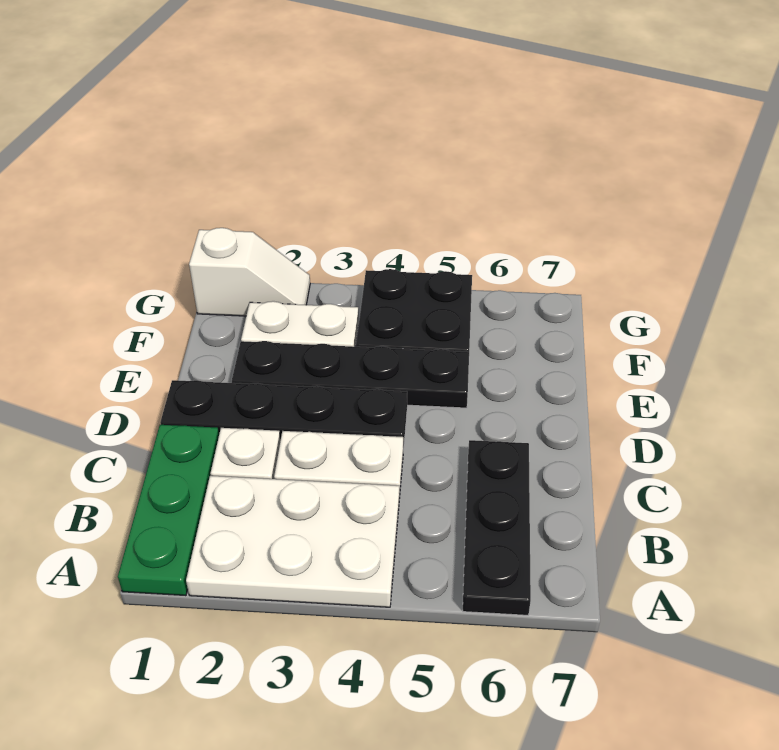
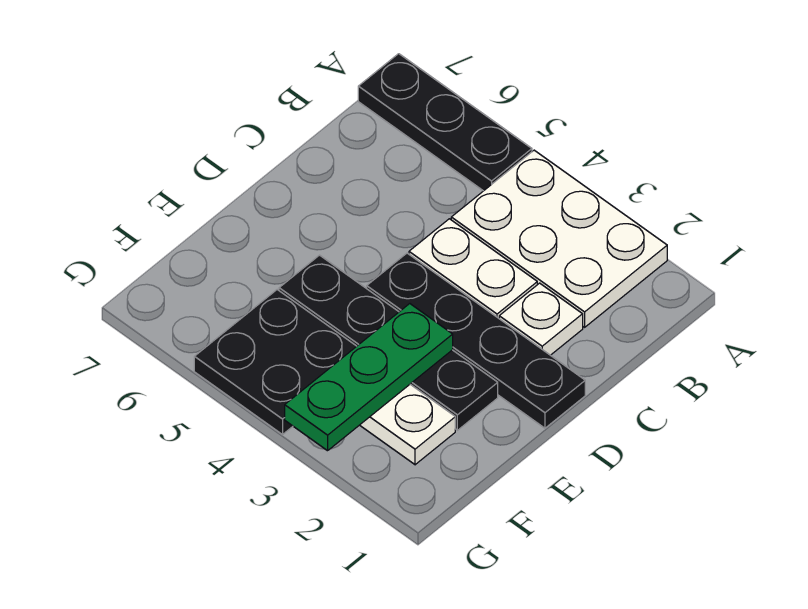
green 1x3 plate [118,425,219,596] -> green 1x3 plate moved to [285,304,453,451]
black 1x3 plate [463,440,531,615] -> black 1x3 plate turned to [358,54,532,191]
white 1x2 slope [189,228,310,316] -> none

